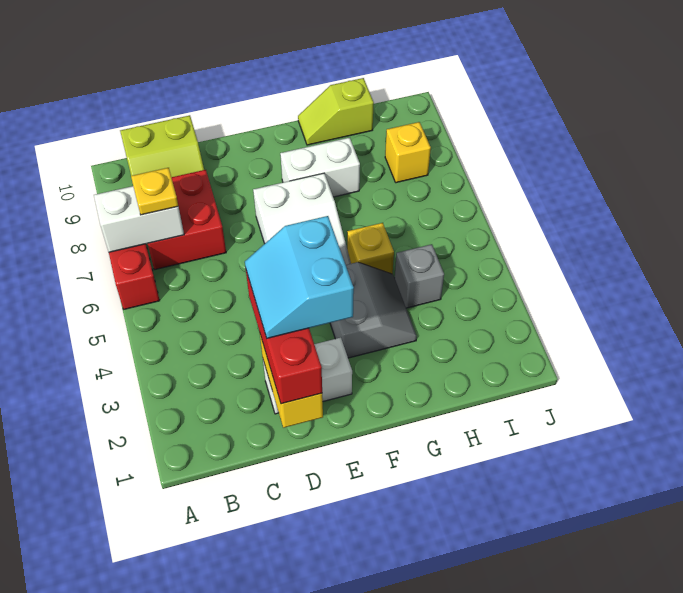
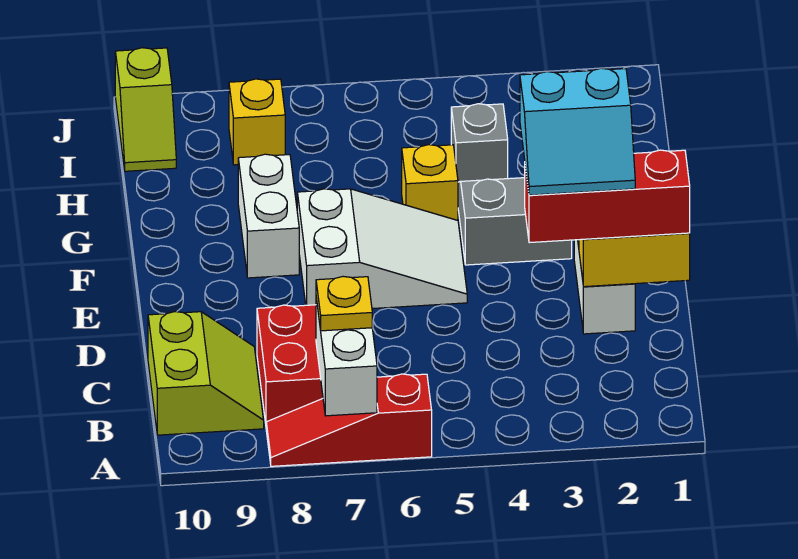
lime 1x2 slope [298,78,374,145] -> lime 1x2 slope moved to [115,48,176,171]

